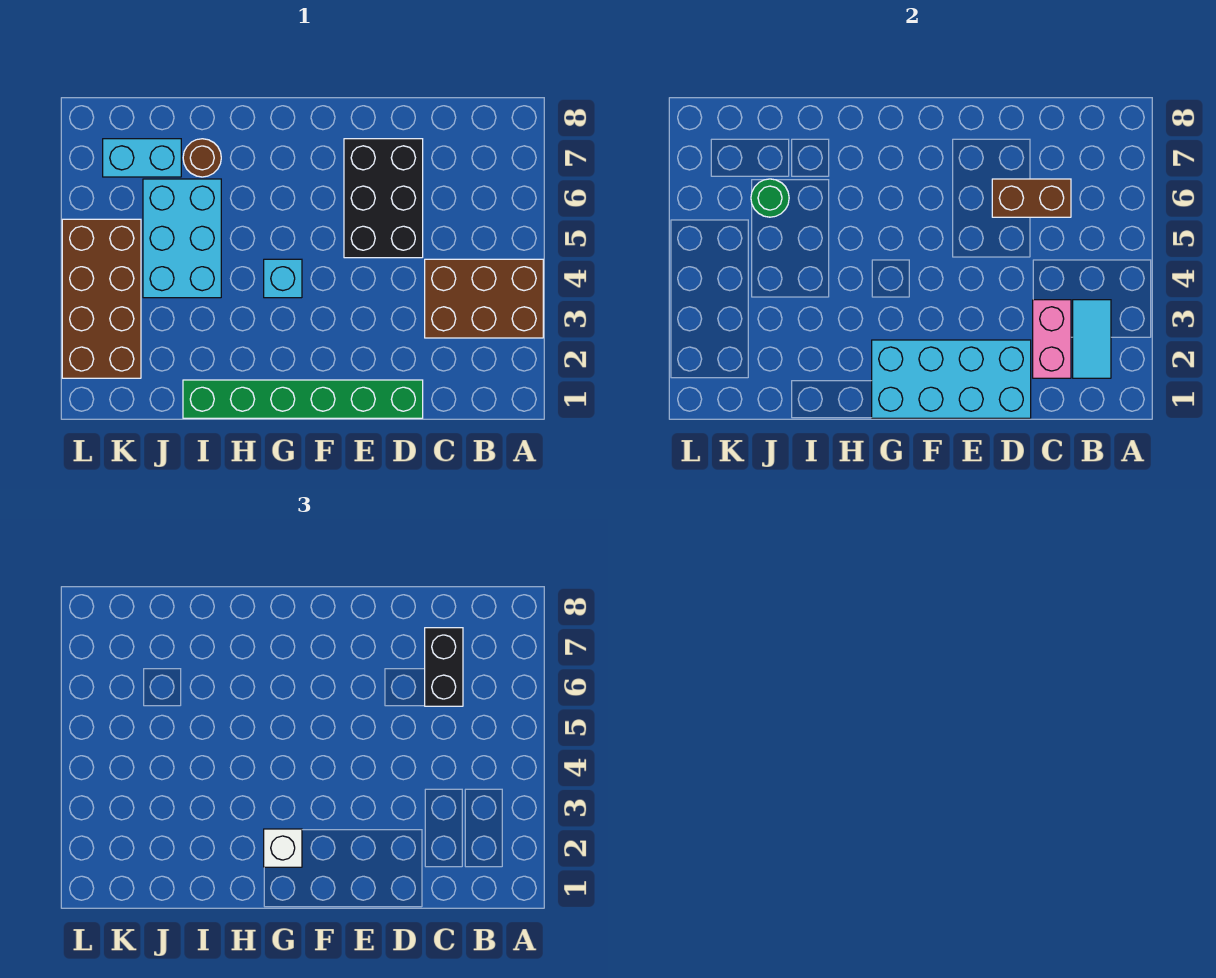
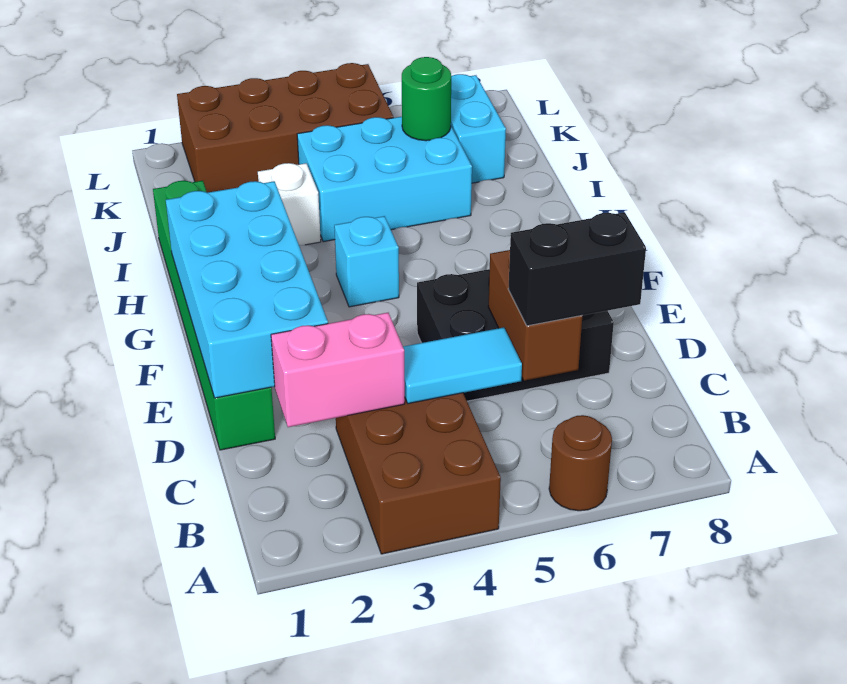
cyan 1x2 tile [1073,300,1111,378] -> cyan 1x2 tile moved to [403,327,522,404]
white 1x1 brick [264,829,302,867] -> white 1x1 brick moved to [258,163,321,245]
brown 1x1 round brick [183,139,221,177] -> brown 1x1 round brick moved to [549,415,612,511]

